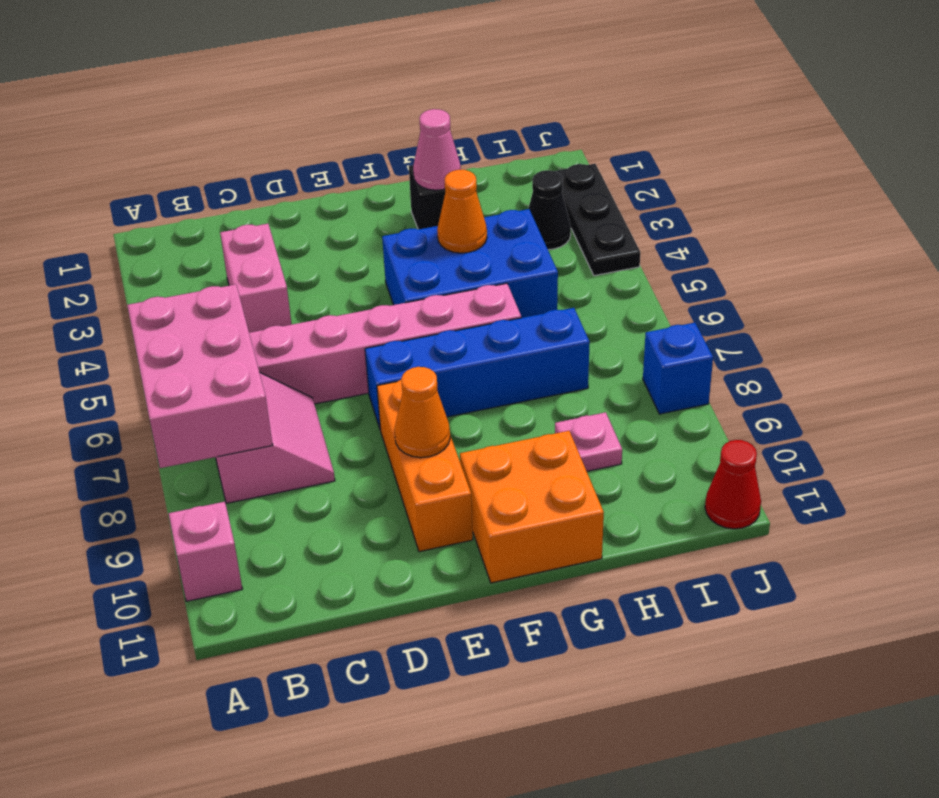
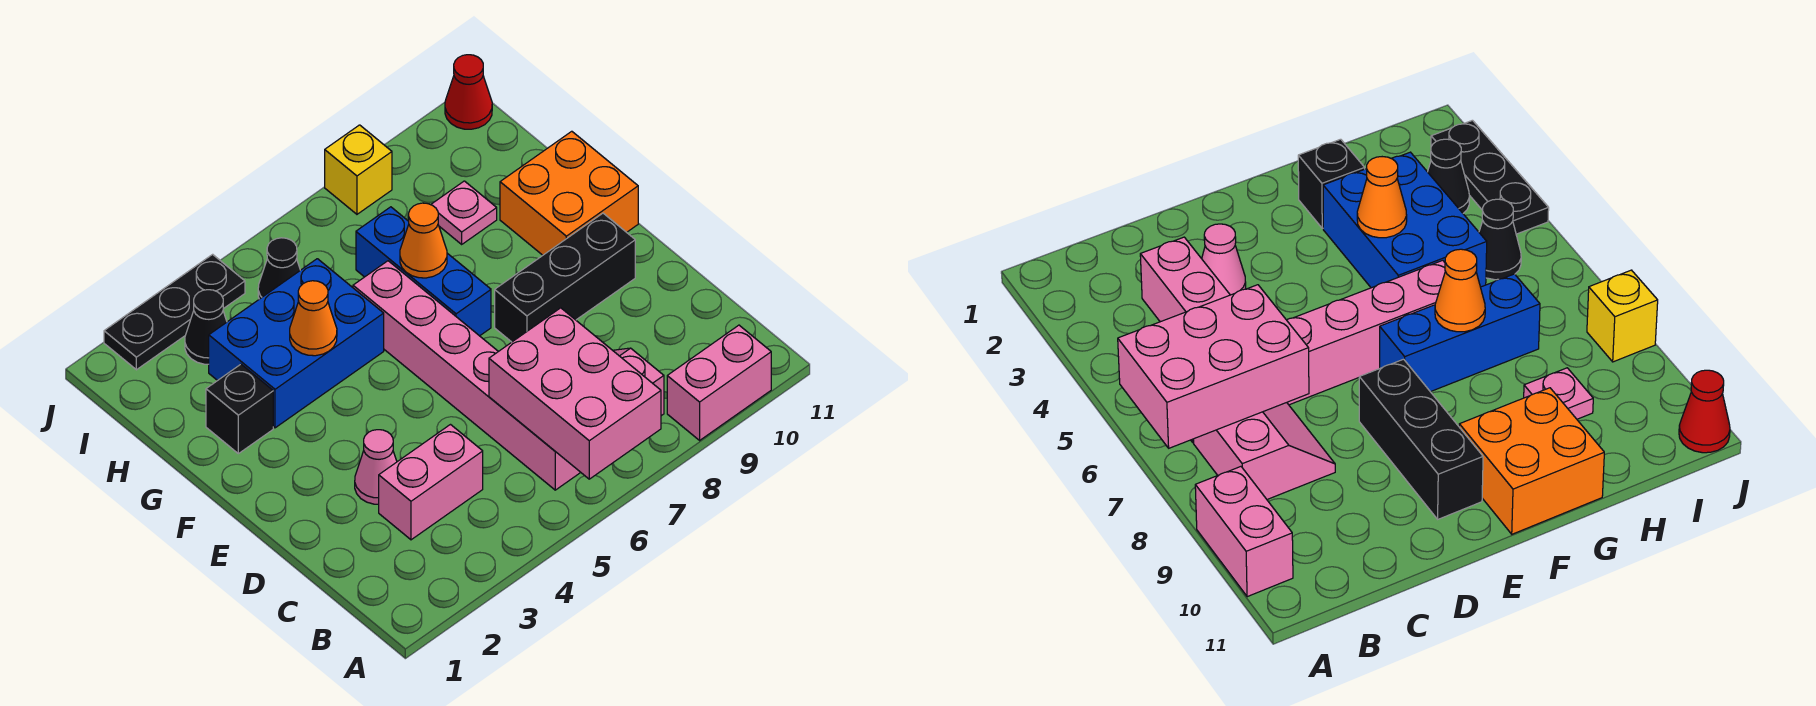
pink 2x3 brick [127,284,273,468] -> pink 2x3 brick turned to [489,308,661,479]
pink 1x1 brick [169,502,242,601] -> pink 1x2 brick [667,325,771,440]
blue 1x4 brick [365,308,590,430] -> blue 1x3 brick [356,207,491,336]
orange 1x3 brick [377,380,473,552] -> black 1x3 brick [495,213,635,342]
orange 1x1 cone [395,367,450,458] -> orange 1x1 cone moved to [400,203,447,278]
blue 2x3 brick [382,209,558,318] -> blue 2x3 brick turned to [209,259,384,428]
pink 1x1 cone [413,109,461,190] -> pink 1x1 cone moved to [355,430,397,504]
none -> black 1x1 cone [258,238,300,299]
blue 1x1 brick [643,323,713,414] -> yellow 1x1 brick [325,125,392,214]

